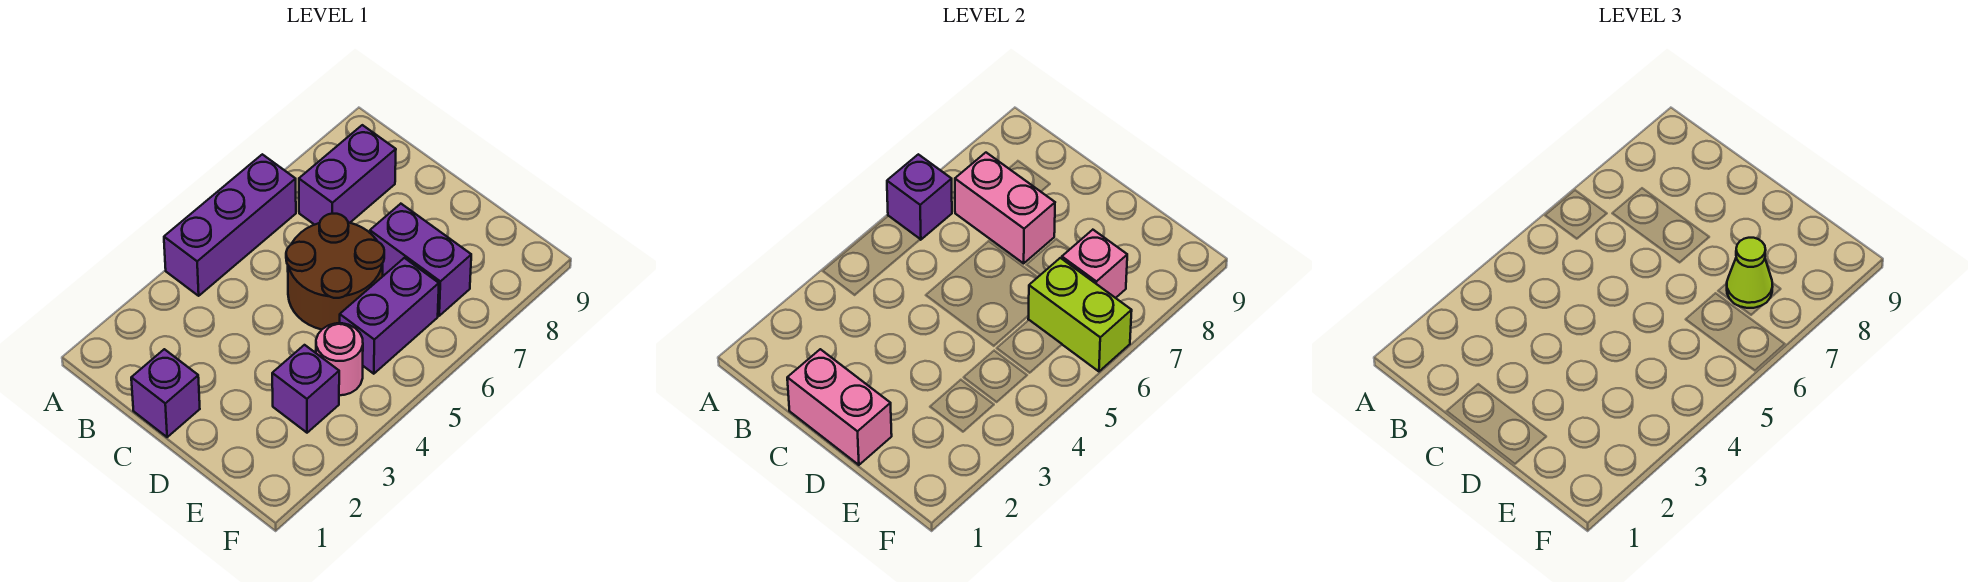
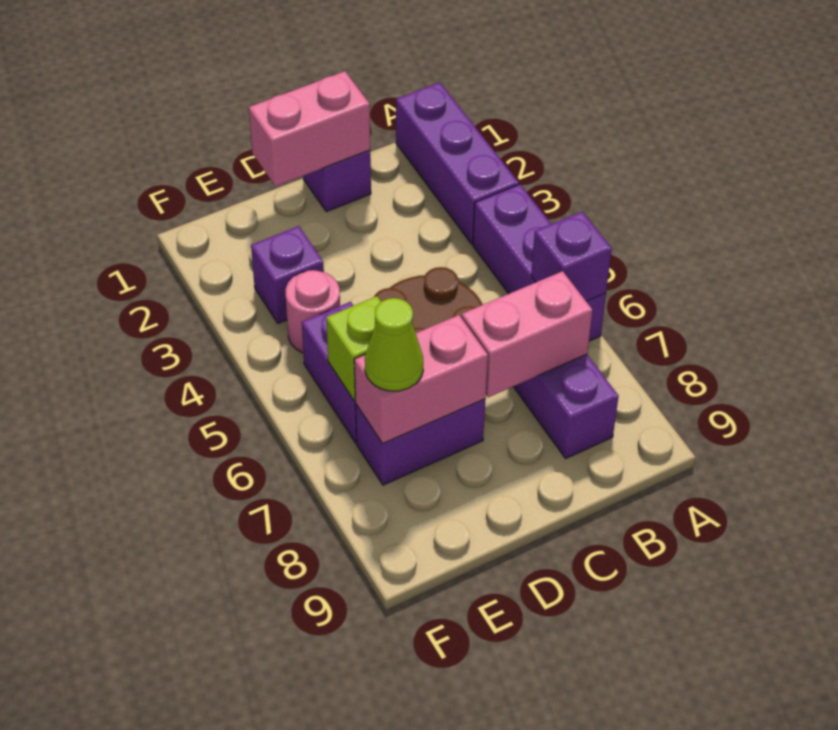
none -> purple 1x3 brick [396,82,519,244]
lime 1x2 brick [1028,258,1132,371] -> lime 1x1 brick [326,296,381,401]
pink 1x1 brick [1062,230,1127,298] -> pink 1x2 brick [354,315,488,444]

